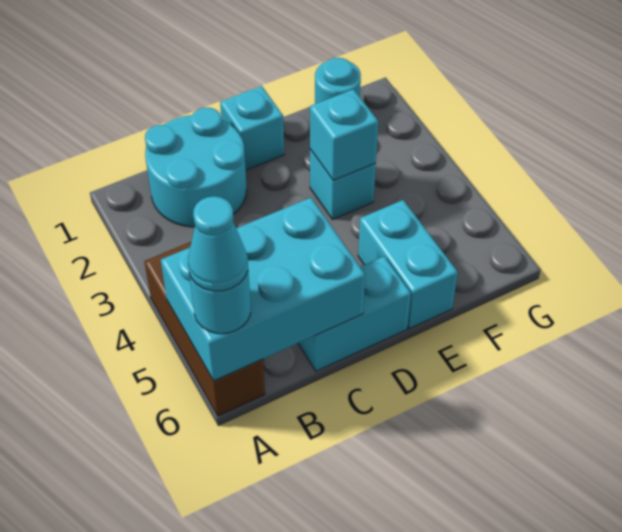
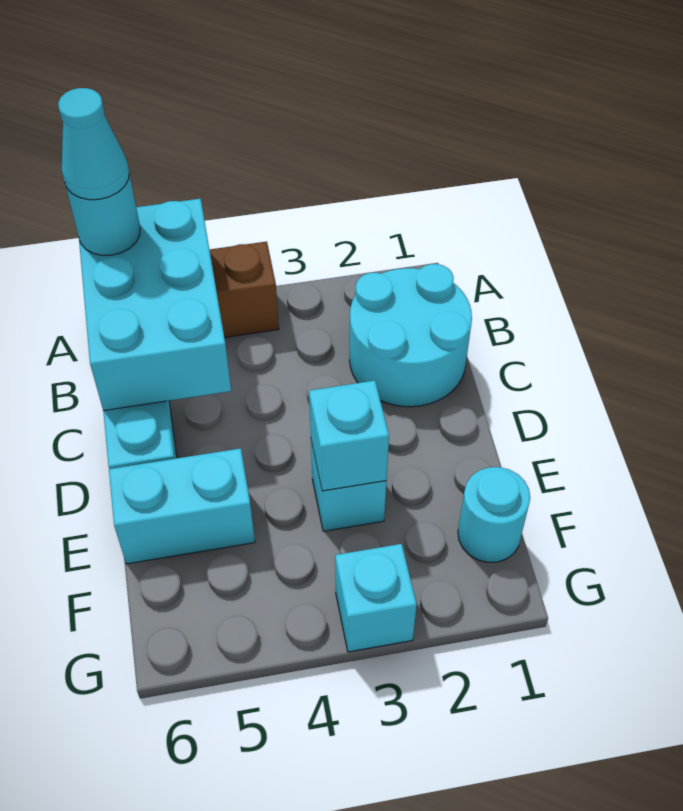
cyan 1x1 brick [220,86,284,170] -> cyan 1x1 brick moved to [335,544,417,652]

